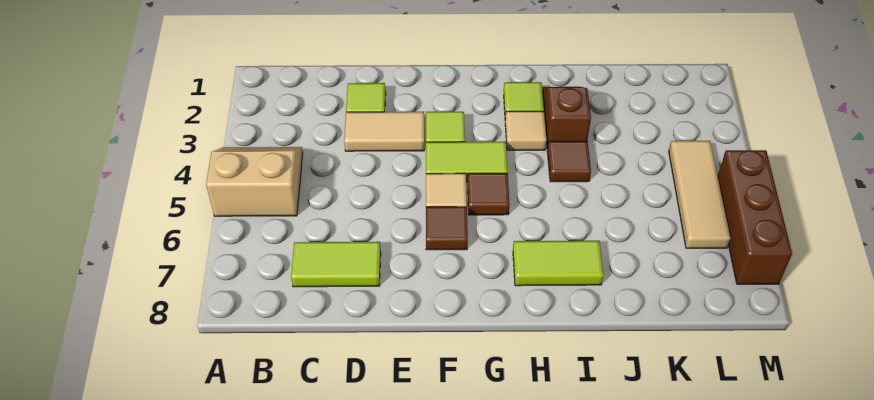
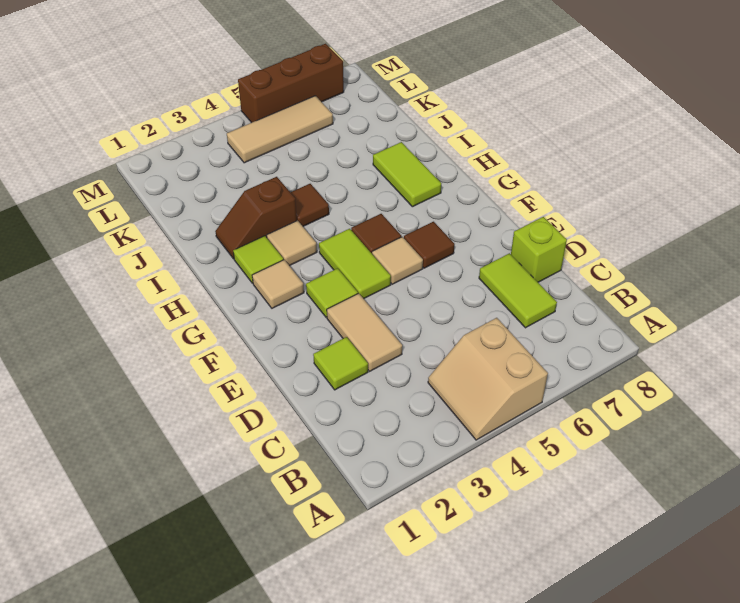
none -> lime 1x1 brick [511,217,567,282]
none -> tan 1x1 tile [252,260,304,308]

